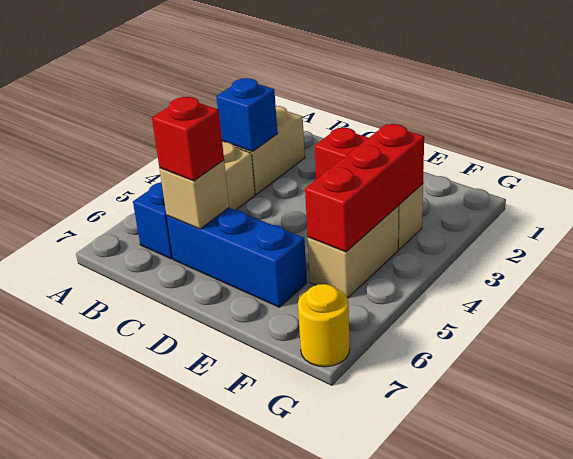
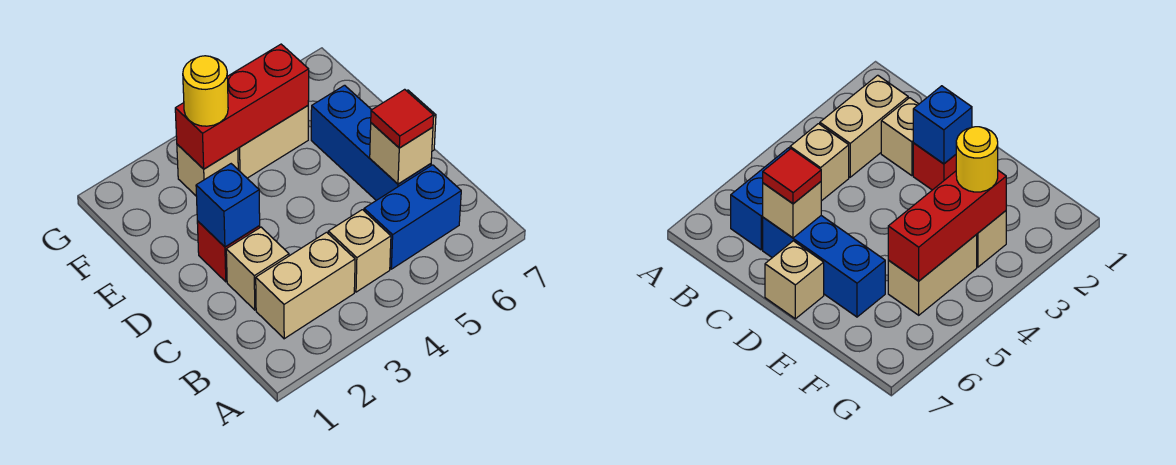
blue 1x1 brick [216,78,278,151] -> blue 1x1 brick moved to [196,164,260,247]
none -> tan 1x1 brick [226,227,289,310]
red 1x1 brick [152,97,224,181] -> red 1x1 tile [371,89,434,148]
none -> tan 1x1 brick [765,241,824,319]
yellow 1x1 round brick [298,284,350,367] -> yellow 1x1 round brick moved to [183,56,228,126]

